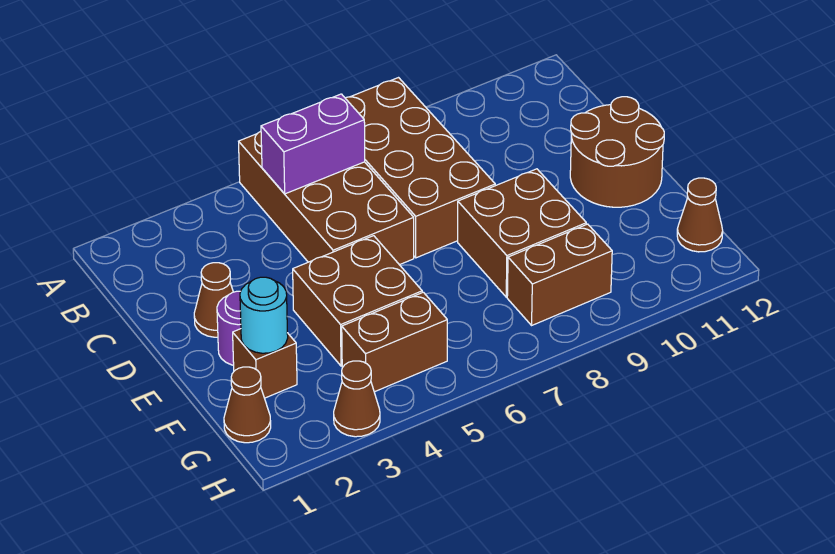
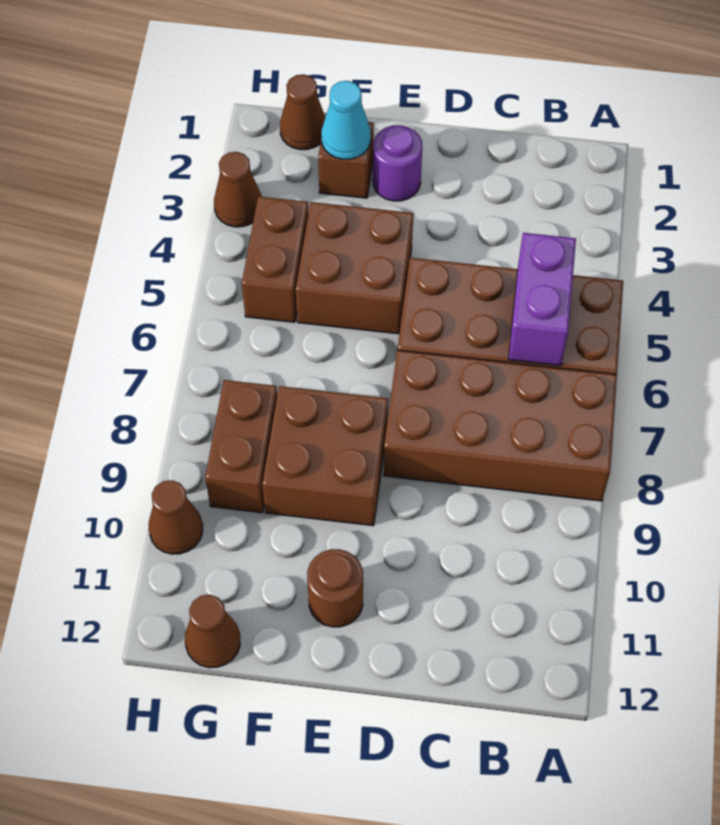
brown 1x1 cone [194,263,233,337] -> brown 1x1 cone moved to [149,480,203,554]
brown 2x2 round brick [570,97,664,207] -> brown 1x1 round brick [307,549,363,627]
cyan 1x1 round brick [240,277,288,353] -> cyan 1x1 cone [321,81,371,159]

